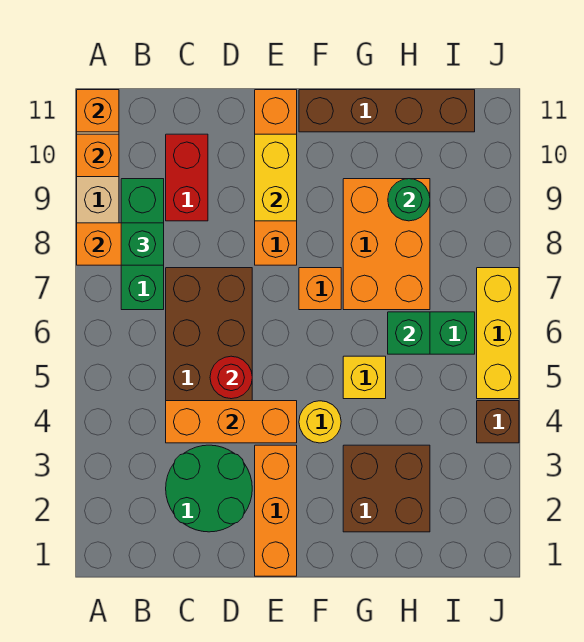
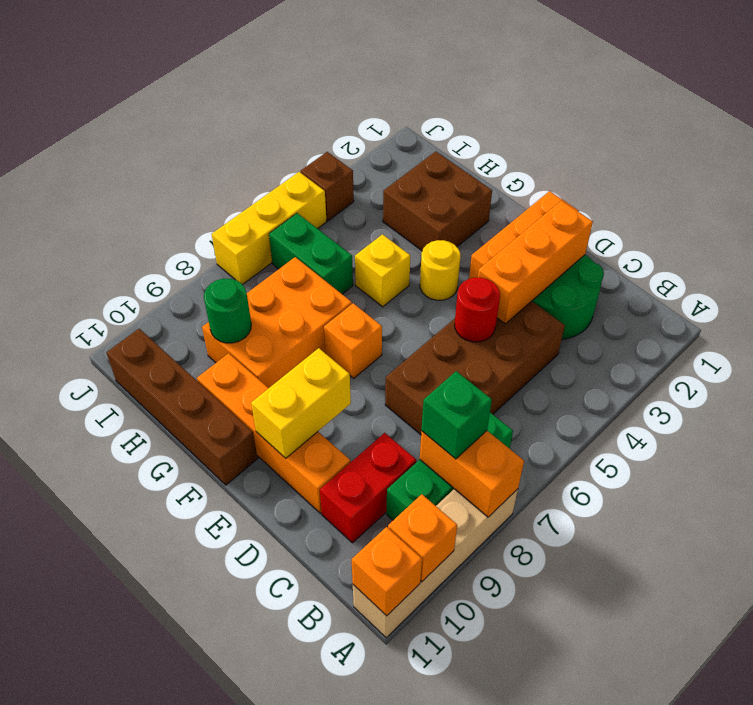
orange 1x3 brick [166,401,297,443] -> orange 1x3 brick turned to [478,201,593,324]
orange 1x4 brick [255,90,297,265] -> orange 1x4 brick turned to [197,353,350,513]
green 1x1 brick [388,312,430,354] -> none

